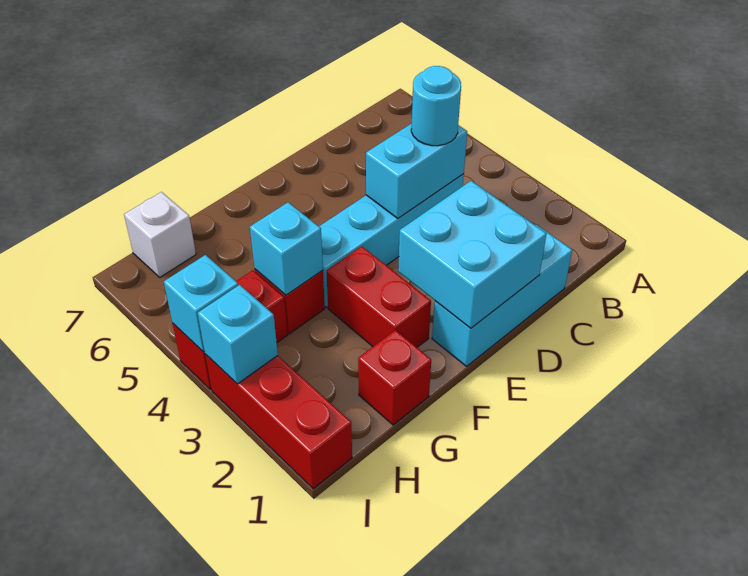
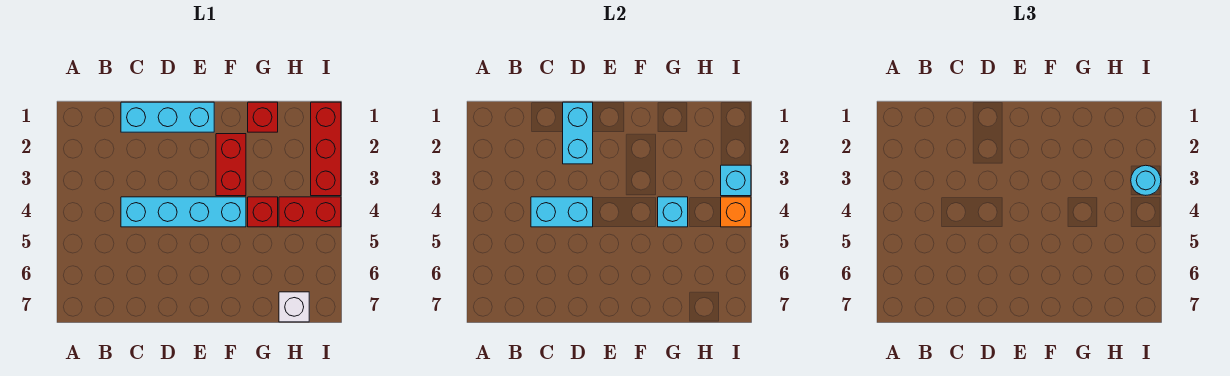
cyan 1x1 round brick [411,66,461,146] -> cyan 1x1 round brick moved to [1131,165,1161,195]
cyan 2x2 brick [398,181,546,328] -> cyan 1x2 brick [563,102,593,164]
cyan 1x1 brick [164,255,238,352] -> orange 1x1 brick [721,197,751,227]

